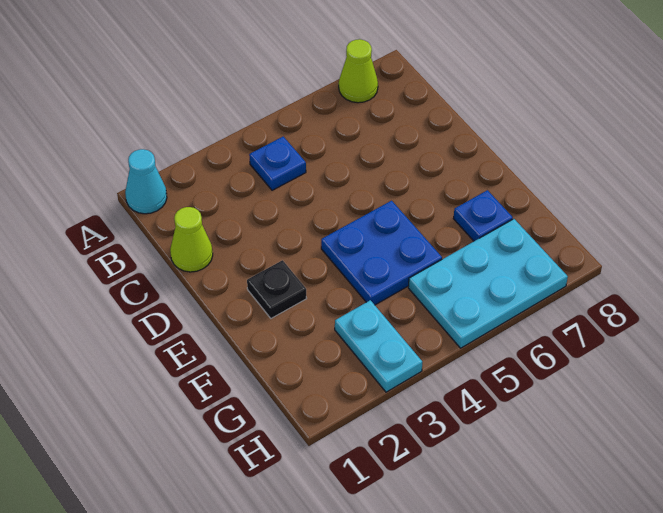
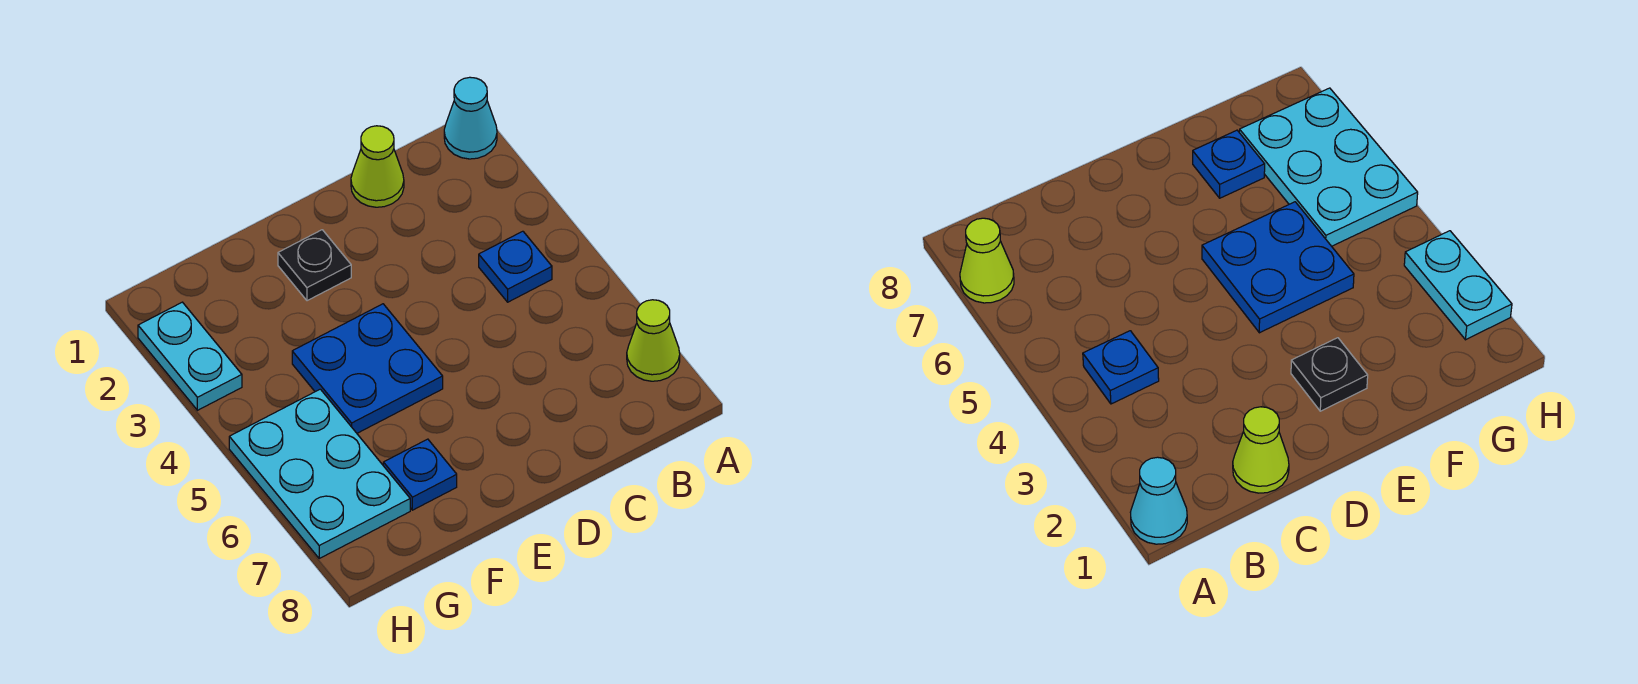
cyan 1x2 plate [335,300,422,392] -> cyan 1x2 plate turned to [138,302,242,410]

